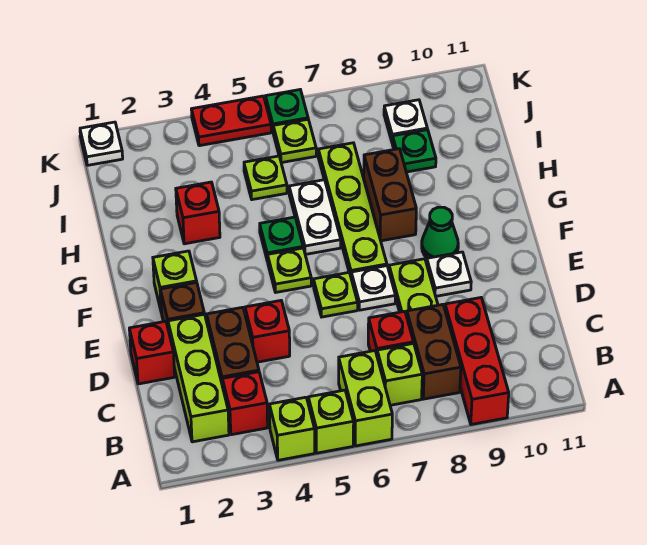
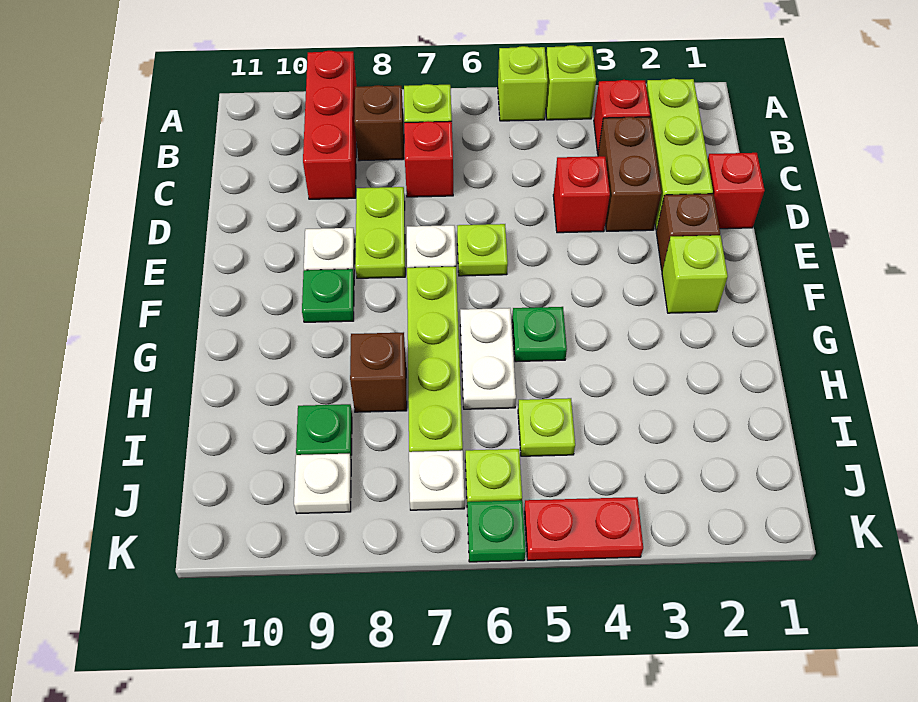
lime 1x2 brick [339,351,392,446] -> none
brown 1x2 brick [407,304,461,399] -> brown 1x1 brick [354,85,404,161]
lime 1x1 plate [268,248,311,292] -> none
green 1x1 cone [422,207,458,258] -> green 1x1 plate [302,269,354,322]
brown 1x2 brick [364,149,416,241] -> brown 1x1 brick [350,332,407,412]
red 1x1 brick [176,182,220,244] -> none
white 1x1 plate [80,122,123,165] -> white 1x1 plate moved to [409,450,465,510]

